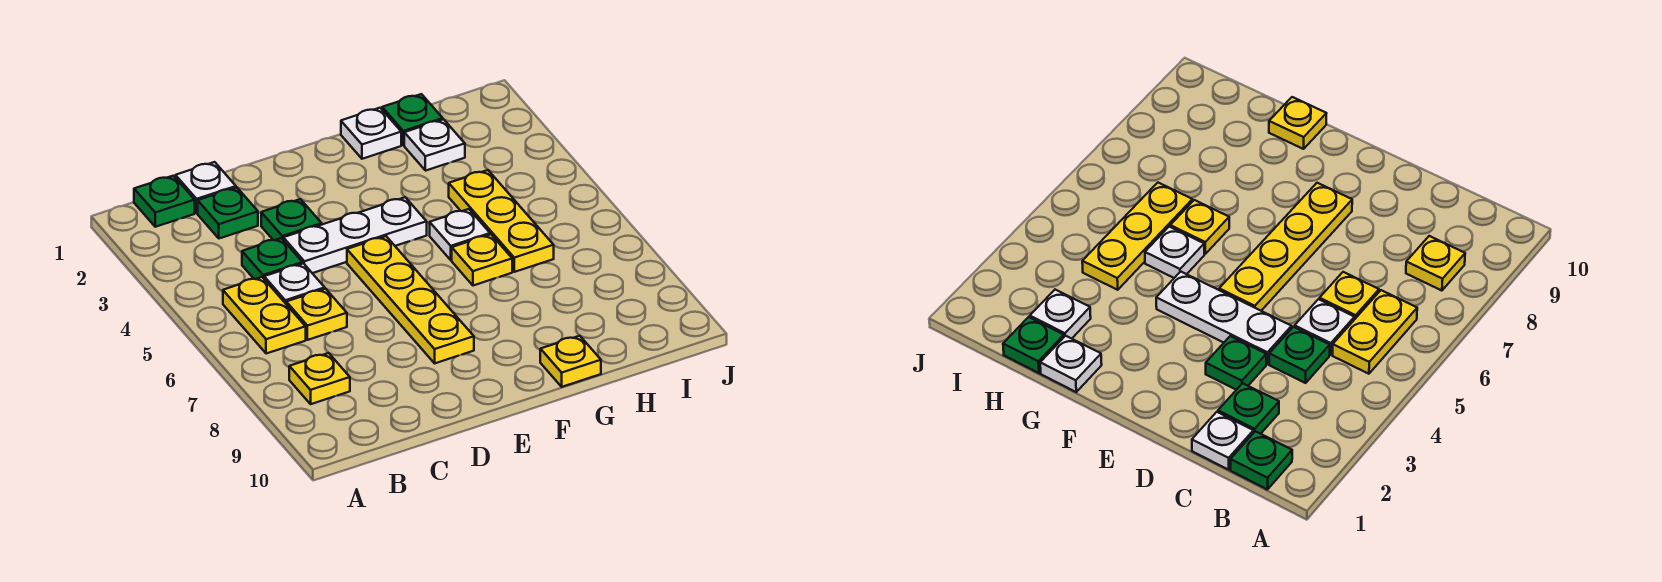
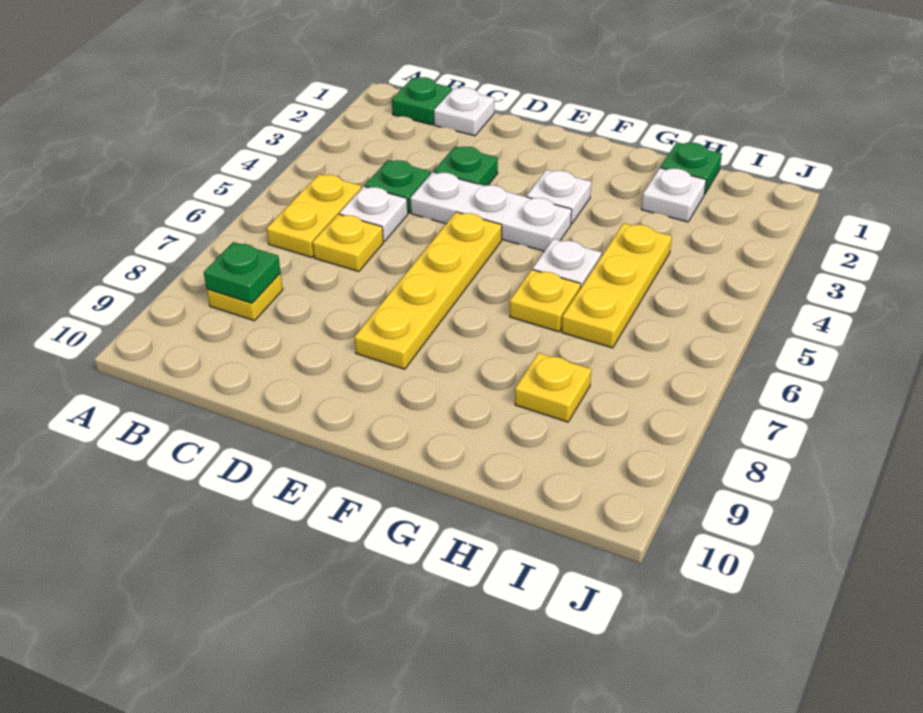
green 1x1 plate [198,187,258,238] -> green 1x1 plate moved to [204,242,281,303]
white 1x1 plate [341,108,401,159] -> white 1x1 plate moved to [527,170,591,224]
yellow 1x1 plate [540,336,601,387] -> yellow 1x1 plate moved to [515,353,591,422]

